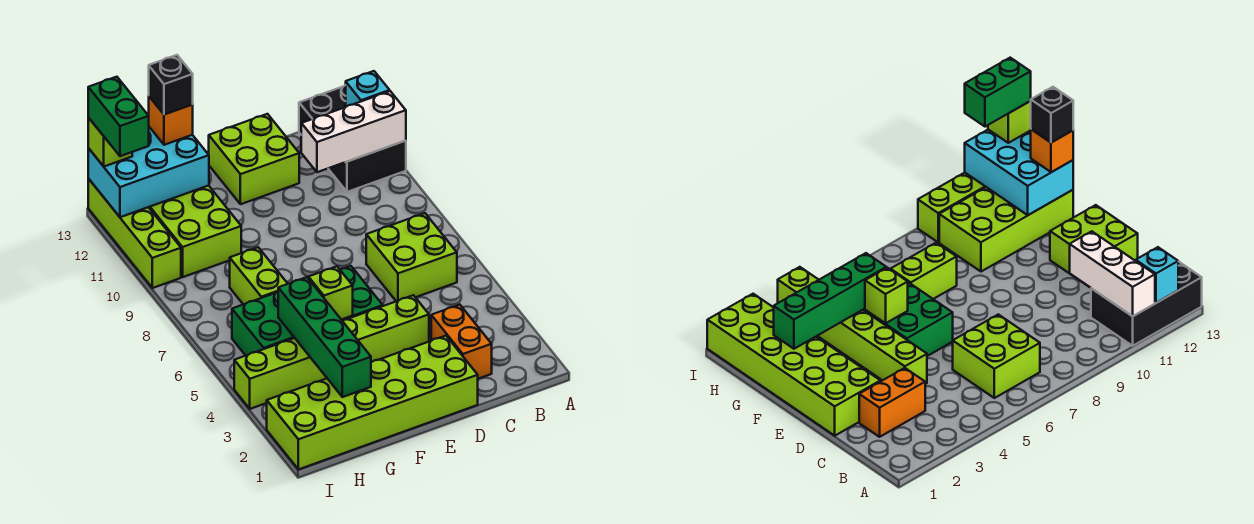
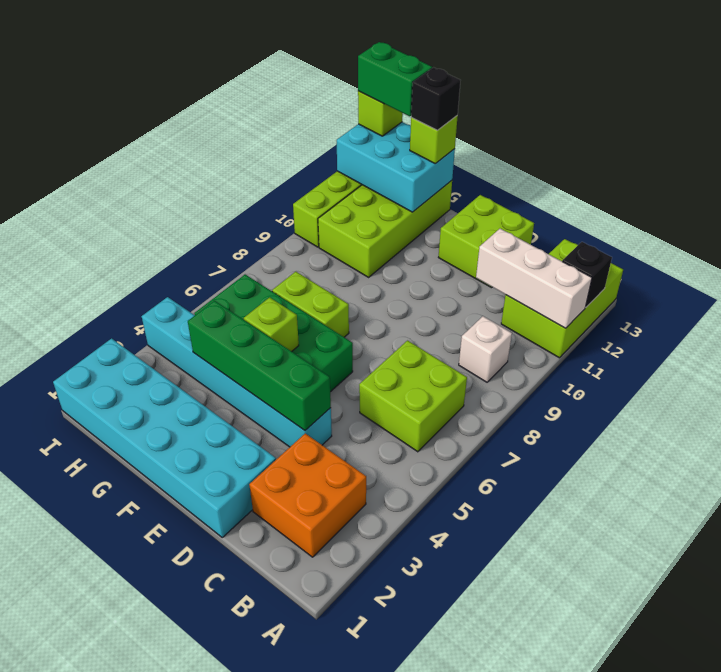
black 2x3 brick [299,85,406,192] -> lime 2x3 brick [501,239,623,358]
cyan 1x1 brick [346,71,390,107] -> black 1x1 brick [562,242,612,307]
none -> white 1x1 brick [459,316,512,382]
orange 1x2 brick [431,305,492,379] -> orange 2x2 brick [249,433,366,557]
lime 2x6 brick [267,336,478,469] -> cyan 2x6 brick [53,338,276,537]
lime 1x6 brick [234,295,429,409] -> cyan 1x6 brick [142,297,332,447]
green 1x4 brick [278,277,371,397] -> green 1x4 brick turned to [188,301,331,430]
lime 1x2 brick [230,247,288,304] -> lime 1x2 brick turned to [272,272,349,337]
orange 1x1 brick [149,97,193,145] -> lime 1x1 brick [410,116,458,164]
green 1x2 brick [88,77,149,156] -> green 1x2 brick turned to [358,42,432,116]

